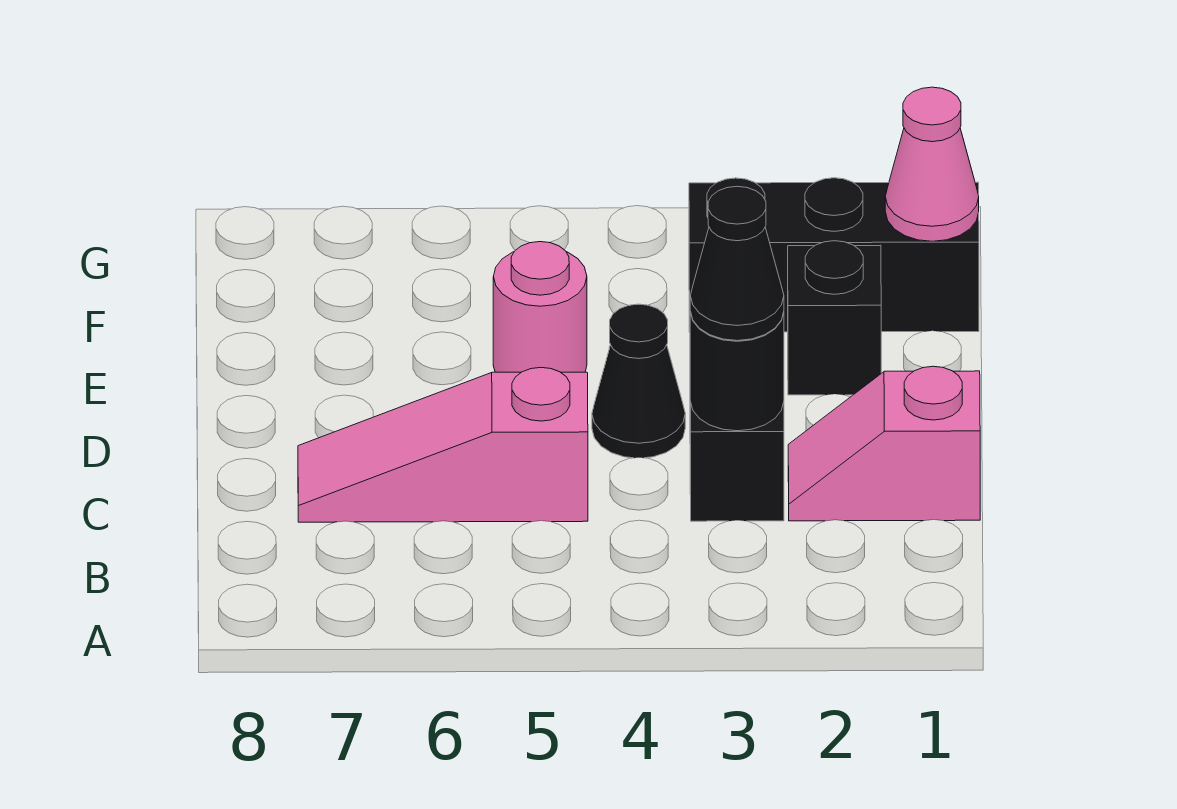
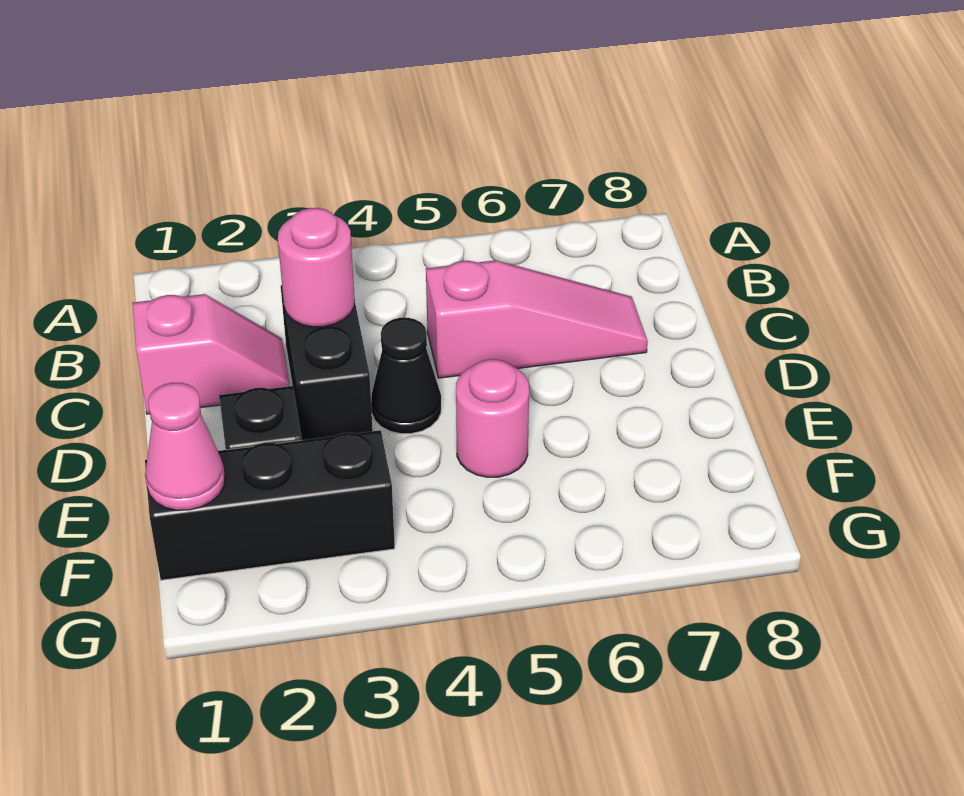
black 1x1 round brick [690,312,784,431] -> pink 1x1 round brick [278,208,355,327]
black 1x1 cone [690,186,784,341] -> none

